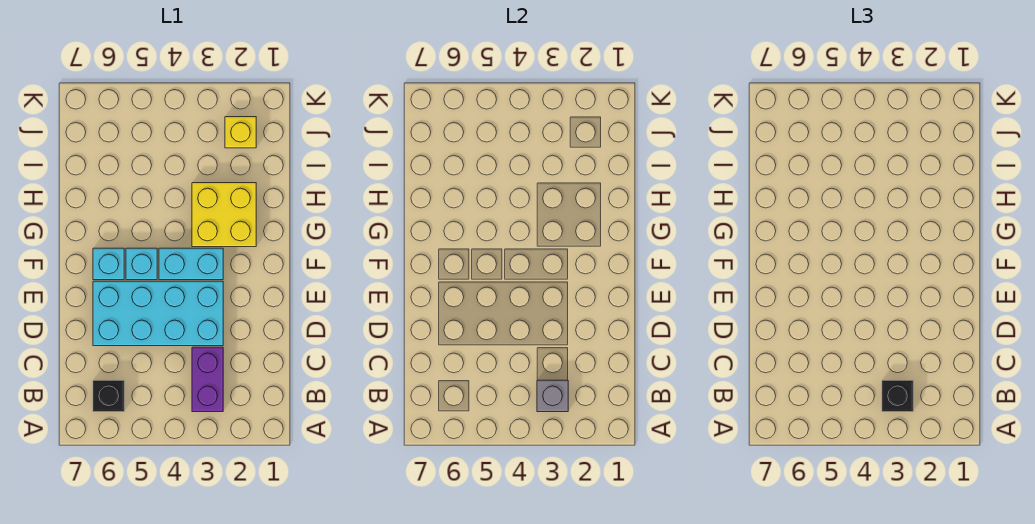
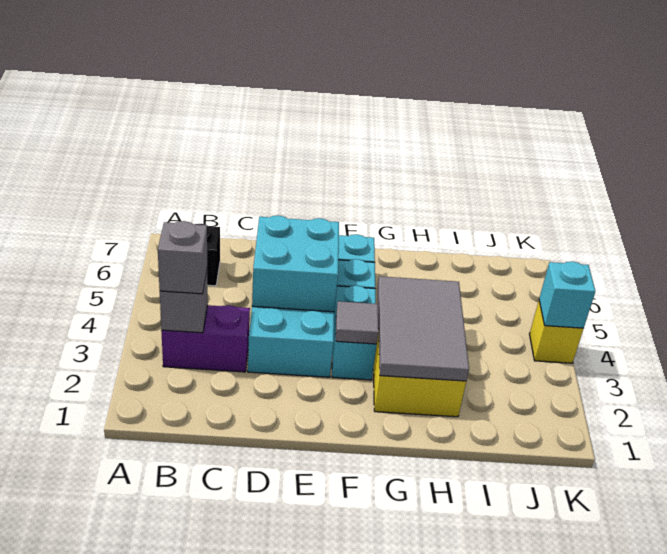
black 1x1 brick [882,380,913,412] -> grey 1x1 brick [158,221,207,294]
none -> cyan 2x2 brick [252,215,339,312]
none -> grey 1x1 tile [336,301,379,344]
none -> grey 2x3 tile [377,276,469,381]
yellow 1x1 brick [225,117,256,148] -> yellow 1x1 brick moved to [530,301,584,363]
none -> cyan 1x1 brick [539,262,595,328]

